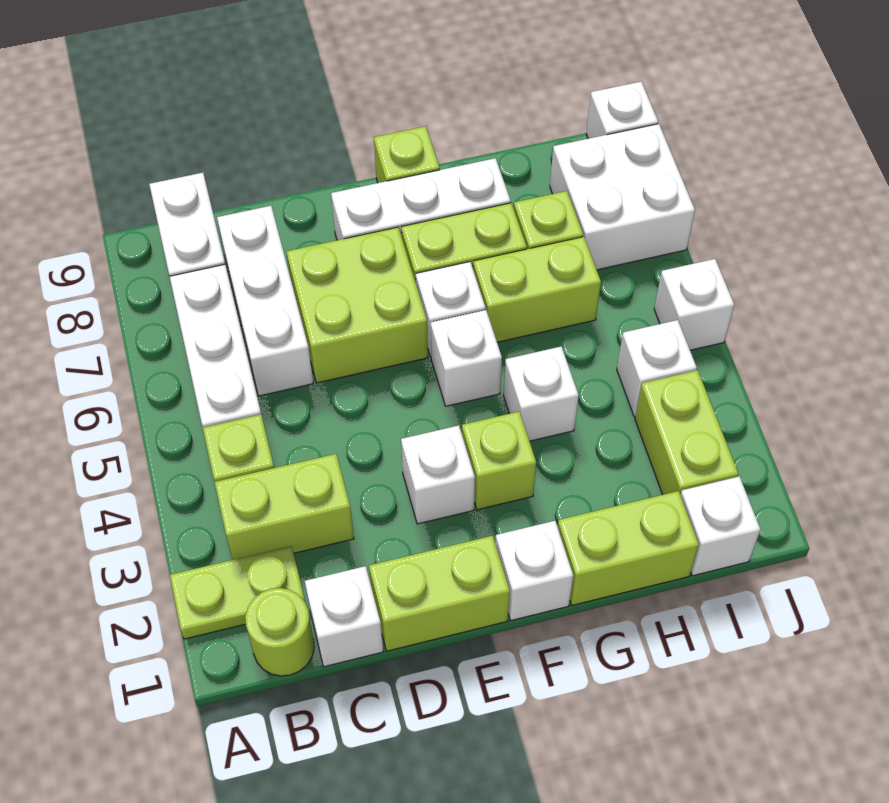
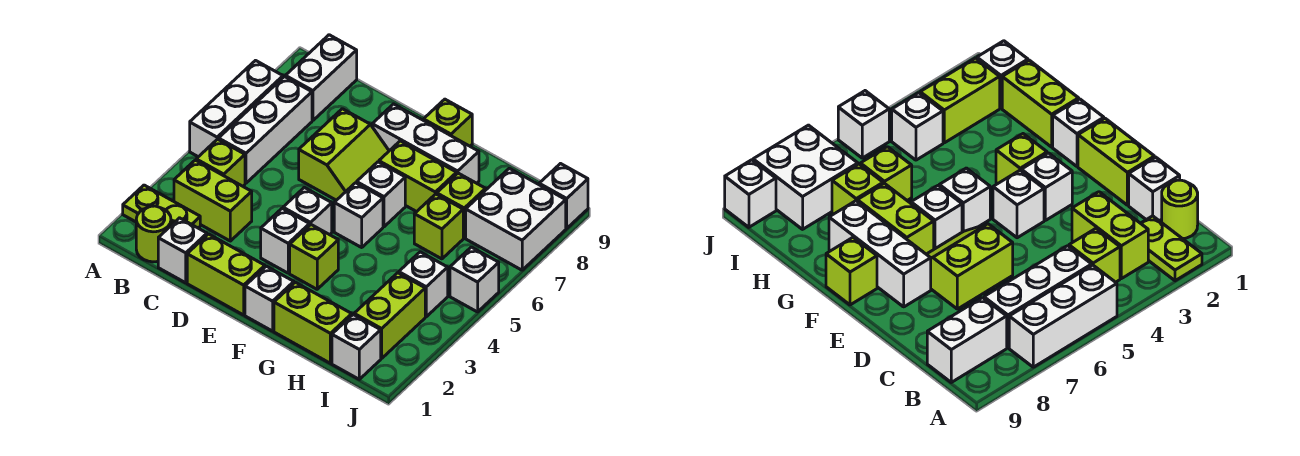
white 1x3 brick [217,206,313,396] -> white 1x3 brick moved to [190,61,283,157]
lime 2x2 brick [286,227,428,383] -> lime 2x2 slope [299,109,389,200]
white 1x1 brick [504,346,579,441] -> white 1x1 brick moved to [283,187,332,235]
lime 1x2 brick [473,237,601,342] -> lime 1x1 brick [414,194,463,259]

